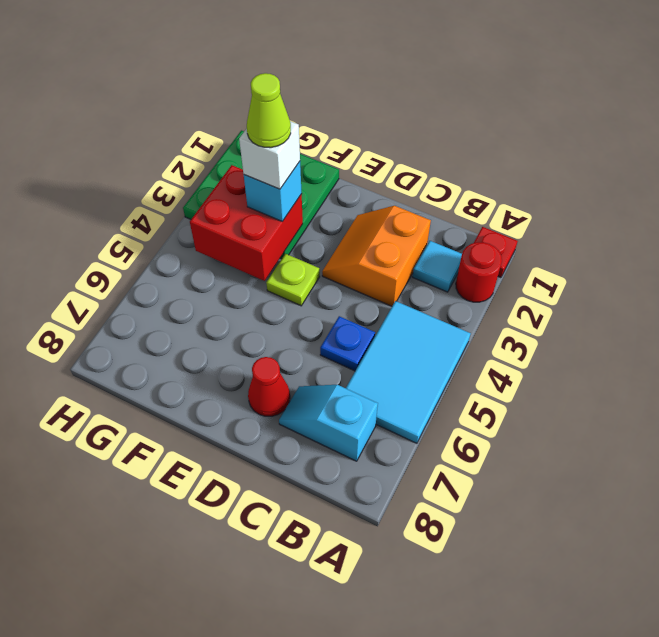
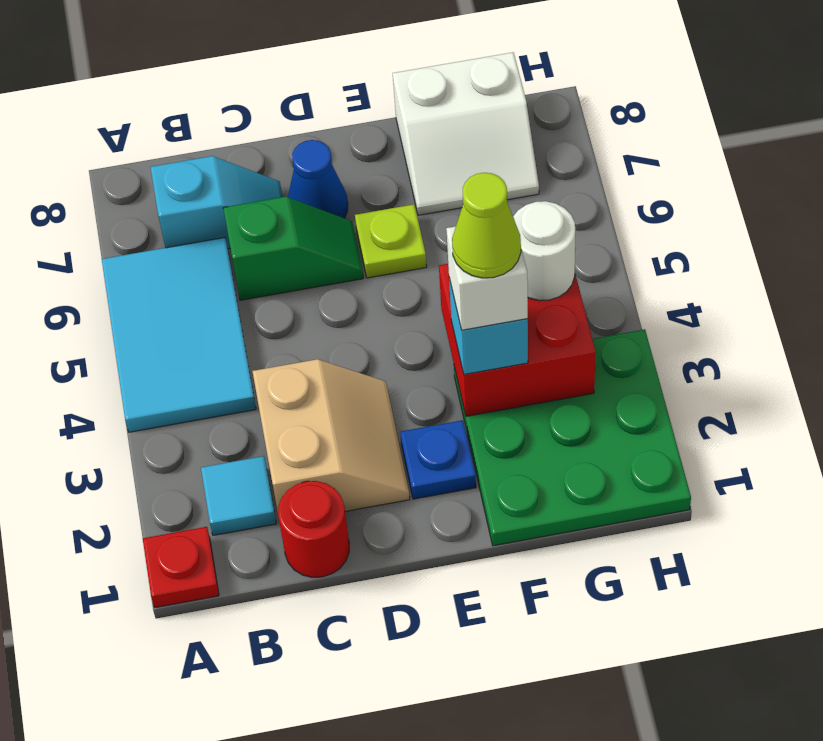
red 1x1 round brick [456,242,502,302] -> red 1x1 round brick moved to [278,481,349,577]
orange 2x2 slope [322,206,431,306] -> tan 2x2 slope [253,359,410,511]
blue 1x1 plate [320,316,375,371] -> blue 1x1 plate moved to [400,420,476,499]
none -> green 1x2 slope [223,197,363,300]
red 1x1 cone [248,357,290,416] -> blue 1x1 cone [288,140,348,218]
lime 1x1 plate [266,254,320,306] -> lime 1x1 plate moved to [355,204,427,278]
none -> white 2x2 slope [393,52,539,215]
none -> white 1x1 round brick [514,201,575,301]

